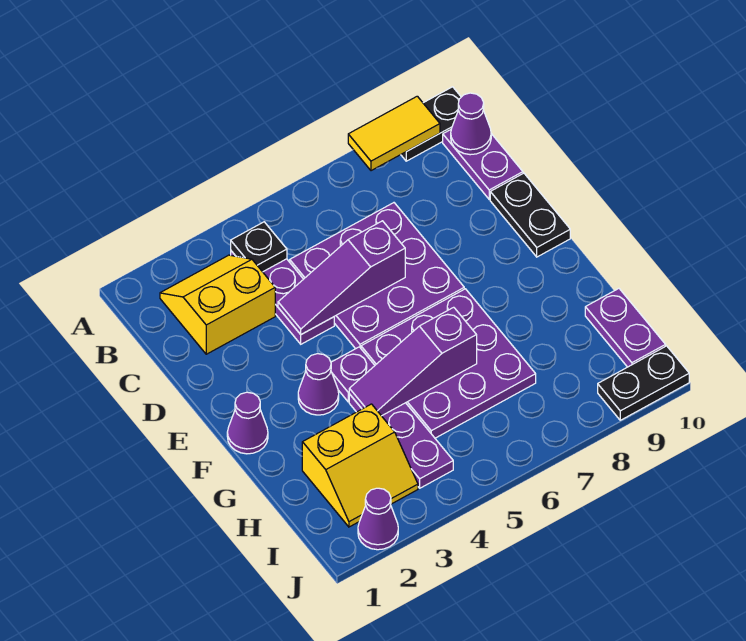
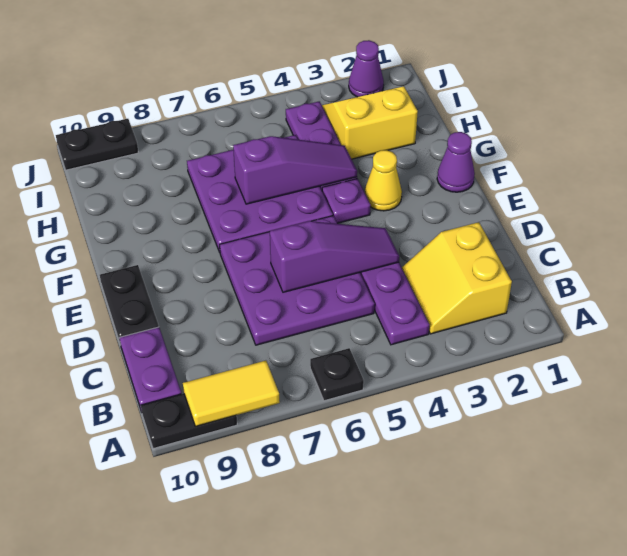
yellow 2x2 slope [160,255,275,354] -> yellow 2x2 slope turned to [402,222,512,334]
black 1x1 plate [231,222,287,272] -> black 1x1 plate moved to [310,348,364,401]
purple 1x1 cone [451,93,491,155] -> none
purple 1x1 cone [298,354,339,415] -> yellow 1x1 cone [365,150,402,211]
purple 1x2 plate [585,289,666,367] -> none

